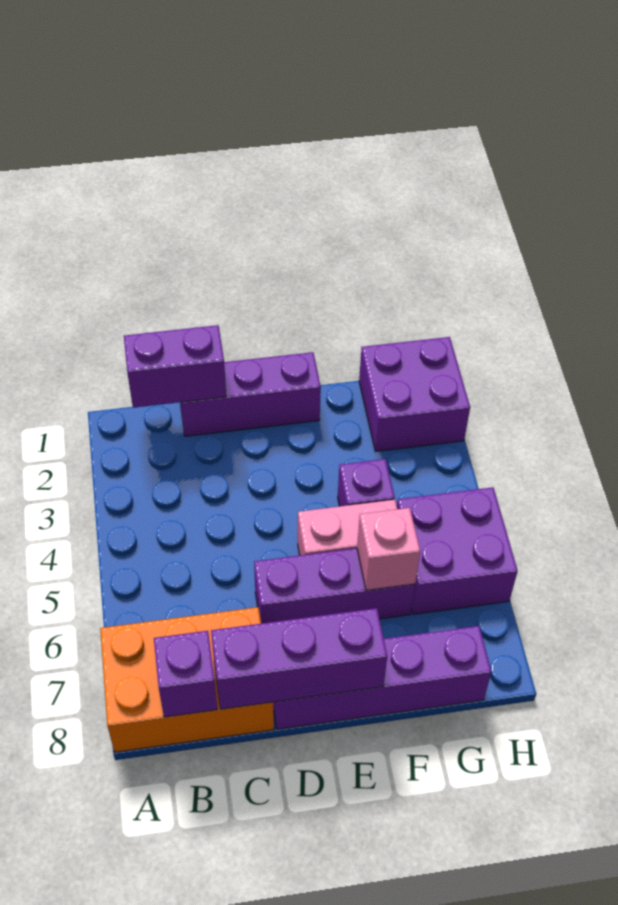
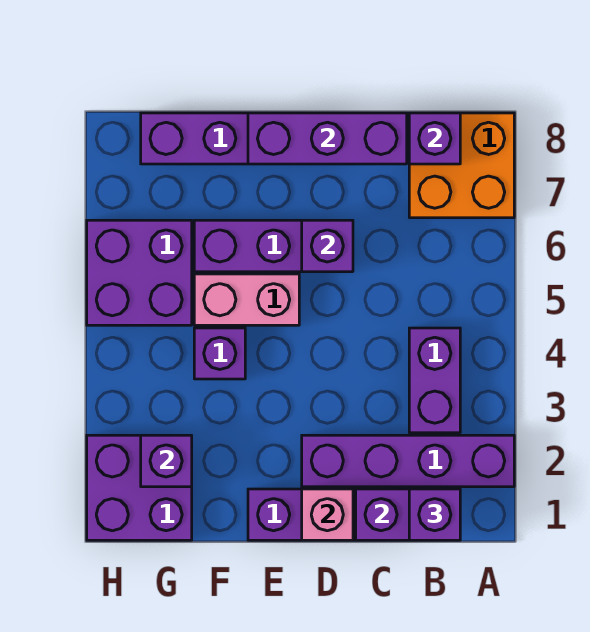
none -> purple 1x4 brick [302,435,514,487]
orange 2x3 brick [100,607,274,752] -> orange 2x2 brick [409,113,514,218]
none -> purple 1x1 brick [409,489,460,540]
none -> purple 1x2 brick [409,328,460,433]
none -> purple 1x1 brick [302,220,353,272]
pink 1x1 brick [357,508,420,590] -> pink 1x1 brick moved to [302,489,353,540]
none -> purple 1x1 brick [141,435,192,487]

